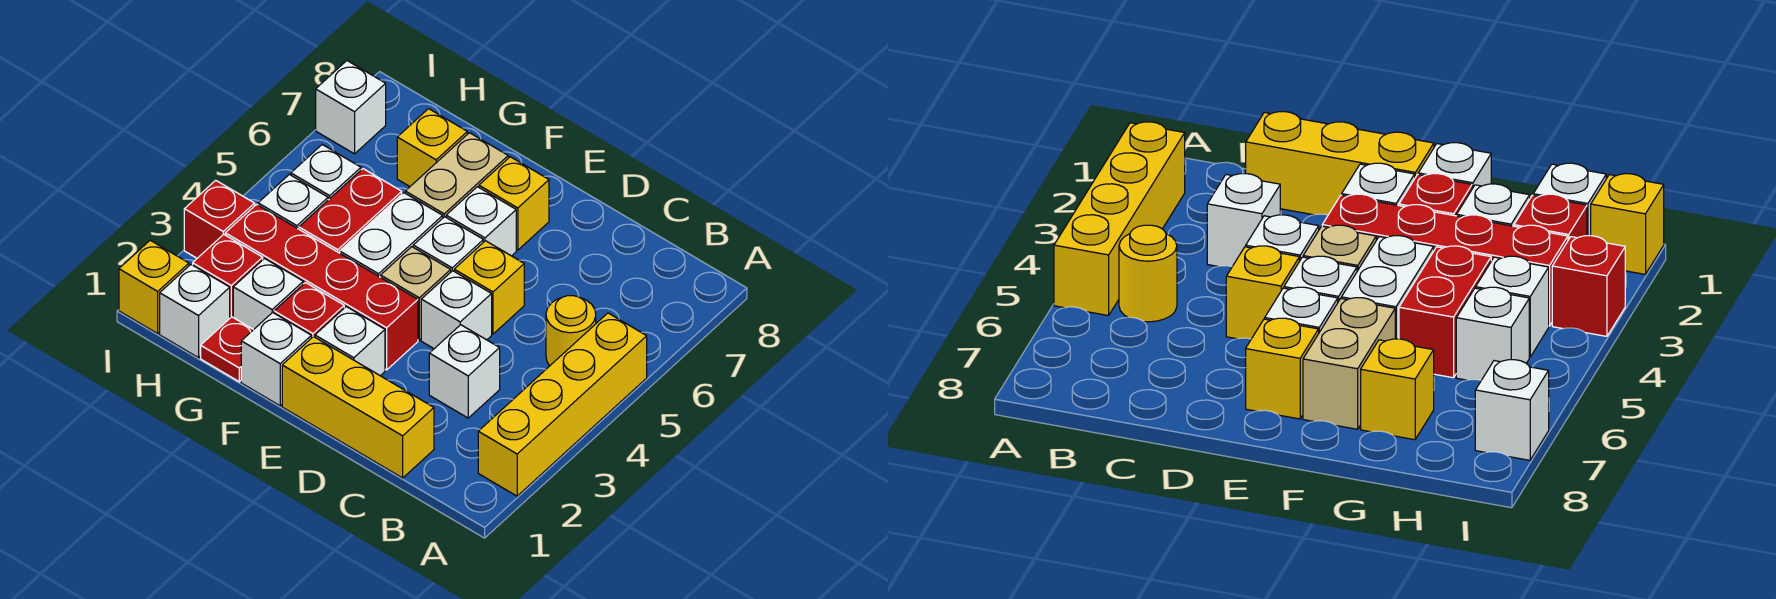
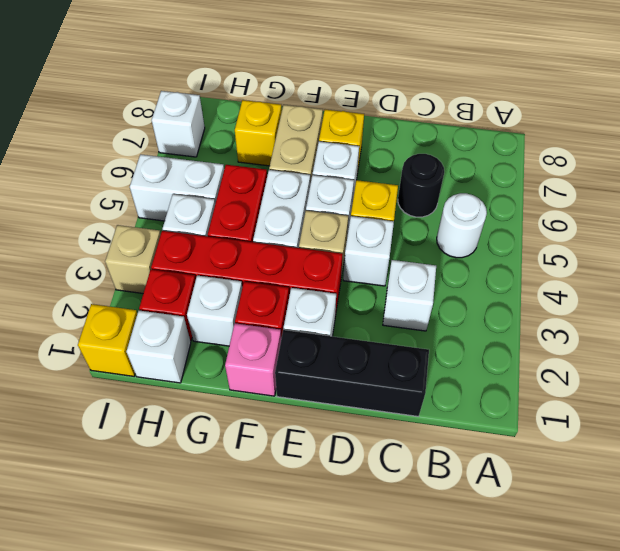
yellow 1x4 brick [478,313,647,496] -> none
yellow 1x1 round brick [546,296,596,366] -> white 1x1 round brick [437,193,487,258]
yellow 1x3 brick [282,337,434,478] -> black 1x3 brick [275,330,429,416]
none -> black 1x1 round brick [398,154,444,217]
white 1x1 brick [241,312,311,406] -> pink 1x1 brick [225,323,281,396]
red 1x1 plate [201,317,253,382] -> none
white 1x1 brick [291,145,361,200] -> white 1x2 brick [130,154,224,221]
red 1x1 brick [184,180,255,258] -> tan 1x1 brick [105,225,161,293]

